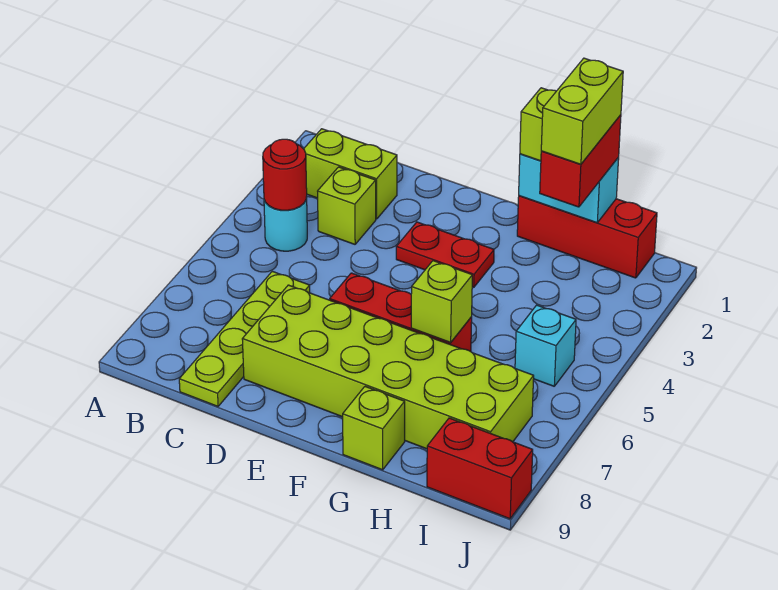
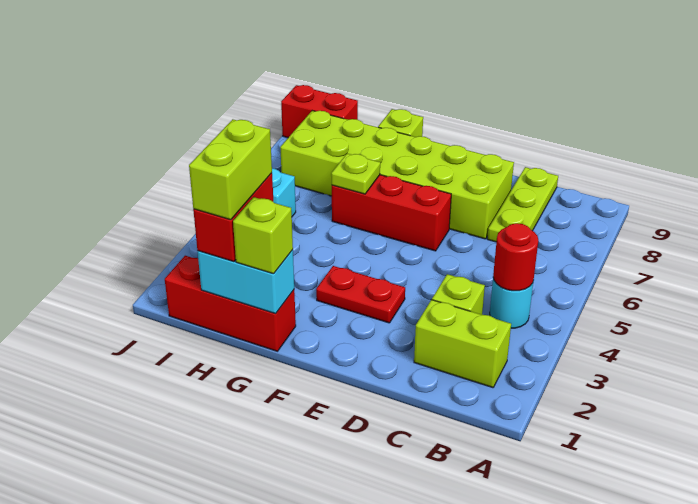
lime 1x4 plate [179,271,310,406] -> lime 1x3 plate [487,167,558,242]
lime 1x1 brick [411,261,472,342] -> lime 1x1 plate [331,153,380,194]

